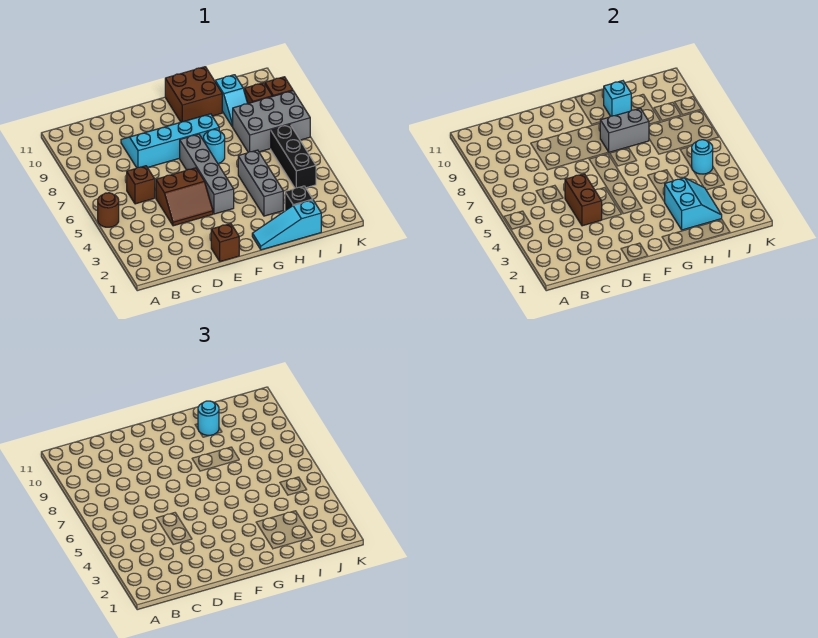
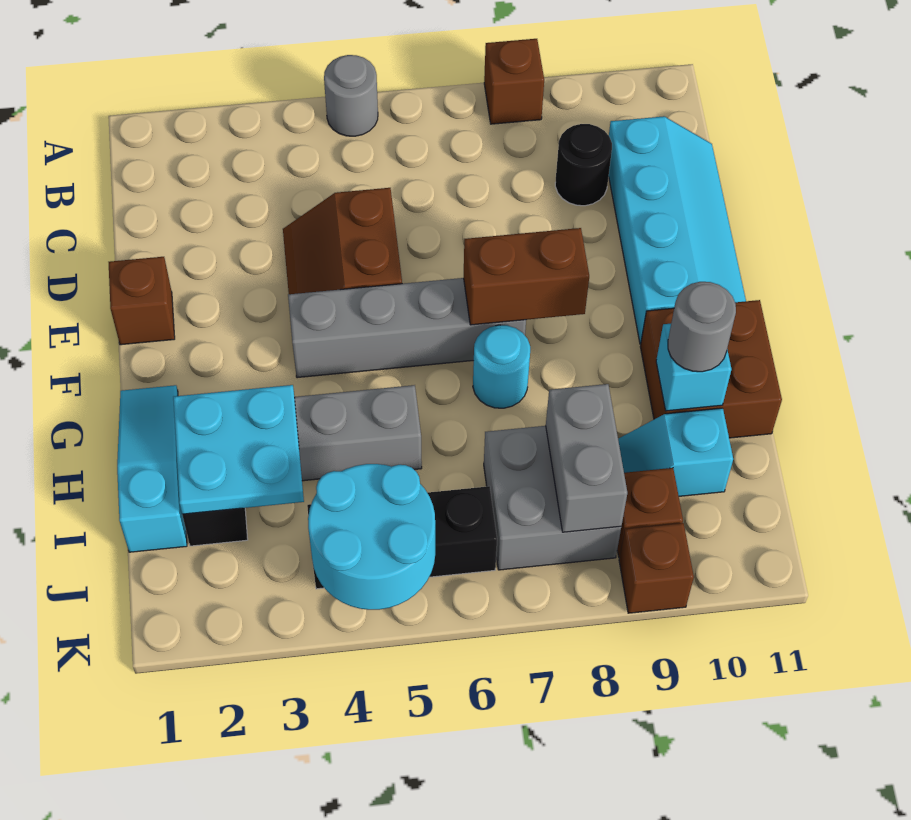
brown 1x1 round brick [98,193,119,227] -> grey 1x1 round brick [324,55,378,136]
brown 1x1 brick [127,166,155,204] -> brown 1x1 brick moved to [484,39,544,124]
none -> black 1x1 round brick [555,124,612,206]
brown 1x2 brick [565,174,602,226] -> brown 1x2 brick moved to [464,228,589,325]
cyan 2x4 slope [121,114,219,168] -> cyan 2x4 slope moved to [609,116,746,344]
grey 1x2 brick [600,108,649,152] -> grey 1x2 brick moved to [546,384,627,532]
cyan 2x2 slope [665,178,722,230] -> cyan 2x2 plate [173,385,304,514]
cyan 1x1 round brick [198,401,219,435] -> grey 1x1 round brick [668,282,736,372]
grey 2x3 brick [232,91,310,152] -> grey 2x2 brick [484,426,621,570]
cyan 1x1 round brick [691,140,713,174] -> cyan 2x2 round brick [308,464,435,610]

